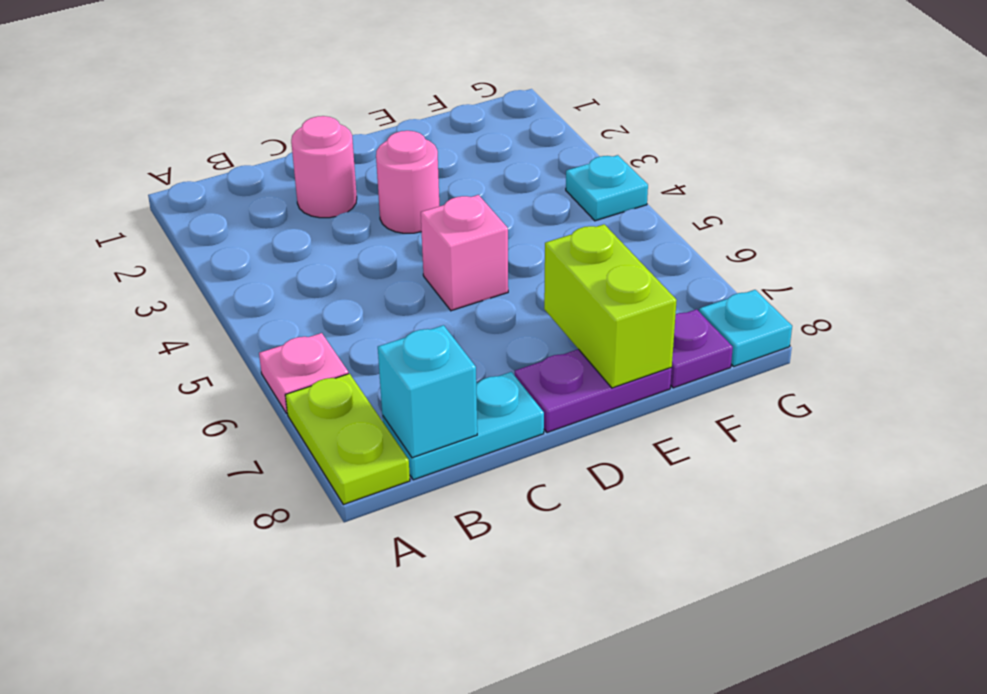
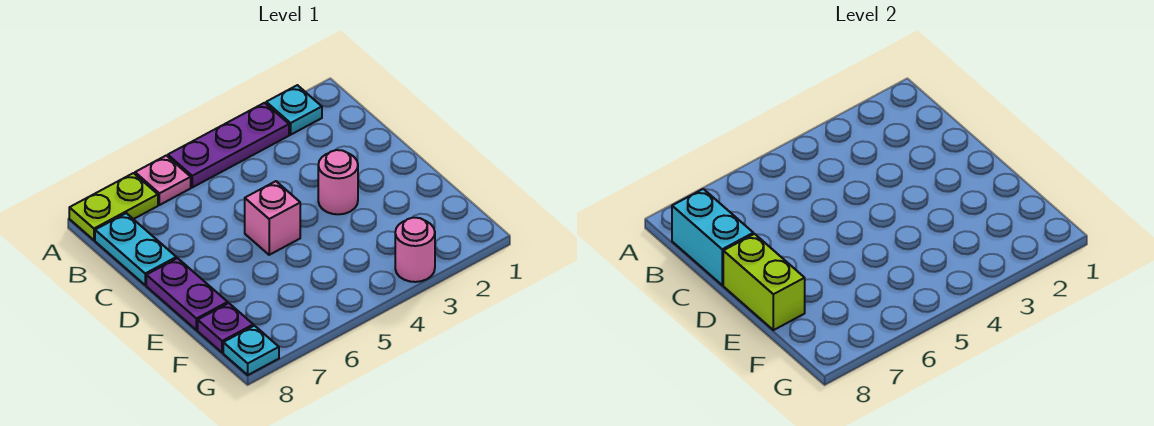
none -> purple 1x3 plate [168,103,289,187]
cyan 1x1 brick [378,325,477,458] -> cyan 1x2 brick [672,189,753,285]
pink 1x1 round brick [291,116,357,218] -> pink 1x1 round brick moved to [395,218,435,282]
lime 1x2 brick [544,224,677,388] -> lime 1x2 brick turned to [723,234,805,330]
cyan 1x1 plate [566,155,648,221] -> cyan 1x1 plate moved to [266,85,322,135]

